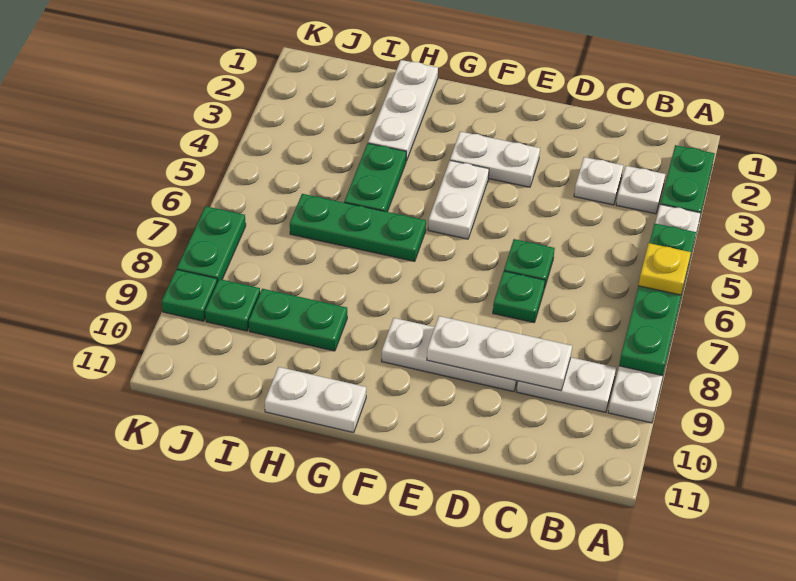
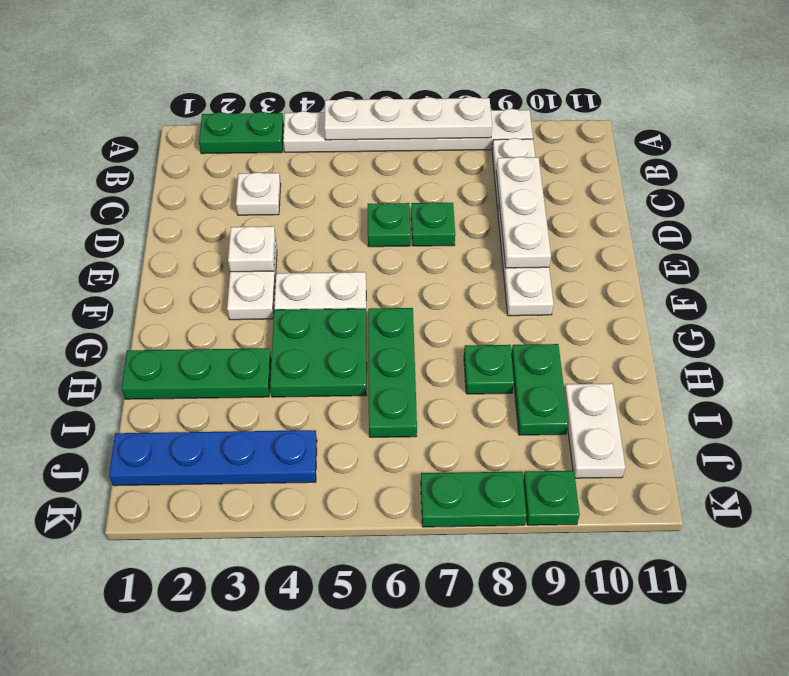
green 1x4 plate [619,224,696,376] -> white 1x4 plate [324,97,492,140]
yellow 1x1 plate [639,243,691,295] -> none
white 1x1 plate [616,166,665,214] -> white 1x1 plate moved to [228,226,276,272]
white 1x2 plate [265,367,366,433] -> white 1x2 plate moved to [564,383,626,478]
white 1x3 plate [368,60,438,161] -> green 1x3 plate [122,348,271,399]
green 1x2 plate [344,143,406,212] -> green 2x2 plate [270,309,367,397]
none -> blue 1x4 plate [109,430,317,486]
green 1x1 plate [205,279,260,331] -> green 1x1 plate moved to [464,345,514,394]

